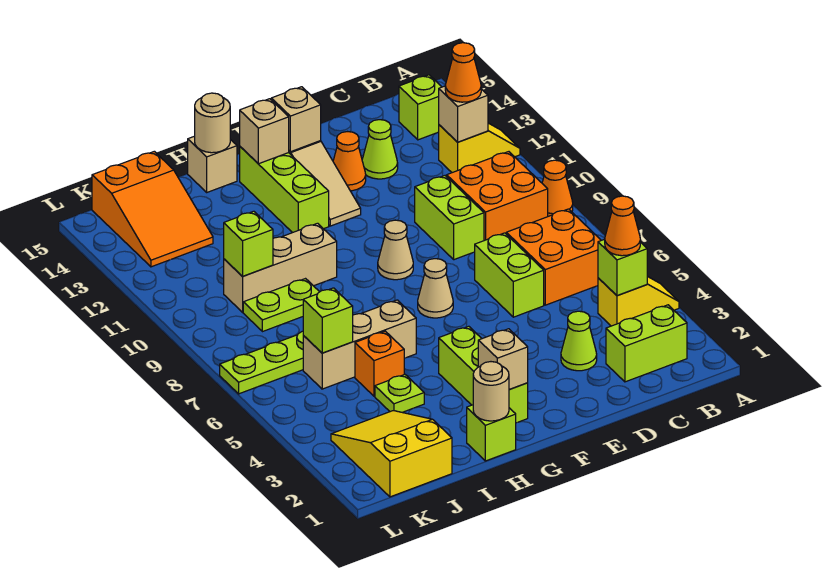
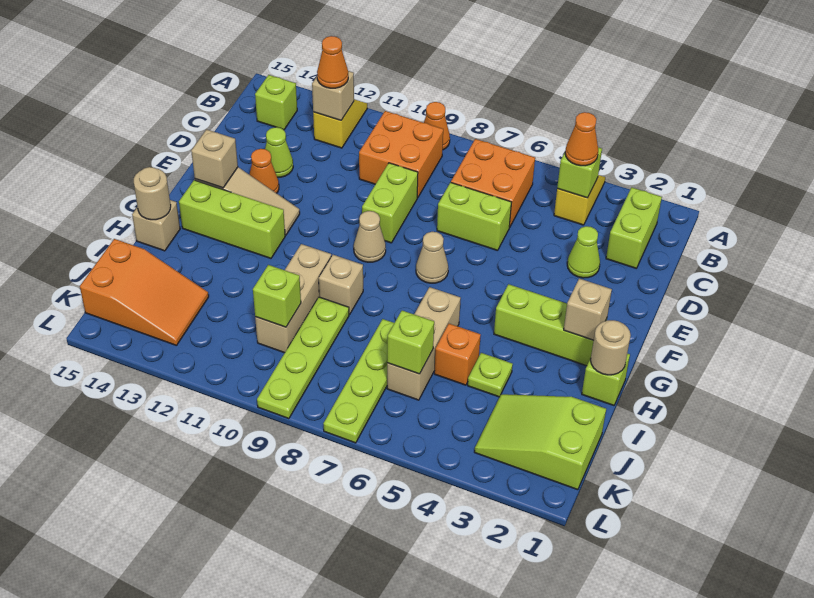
lime 1x2 brick [415,176,484,260] -> lime 1x2 brick turned to [362,163,418,243]
tan 1x1 brick [240,99,289,164] -> tan 1x1 brick moved to [319,255,363,314]
lime 1x2 plate [243,279,319,332] -> lime 1x4 plate [257,297,349,419]
yellow 2x3 slope [331,411,452,497] -> lime 2x3 slope [474,394,606,490]

